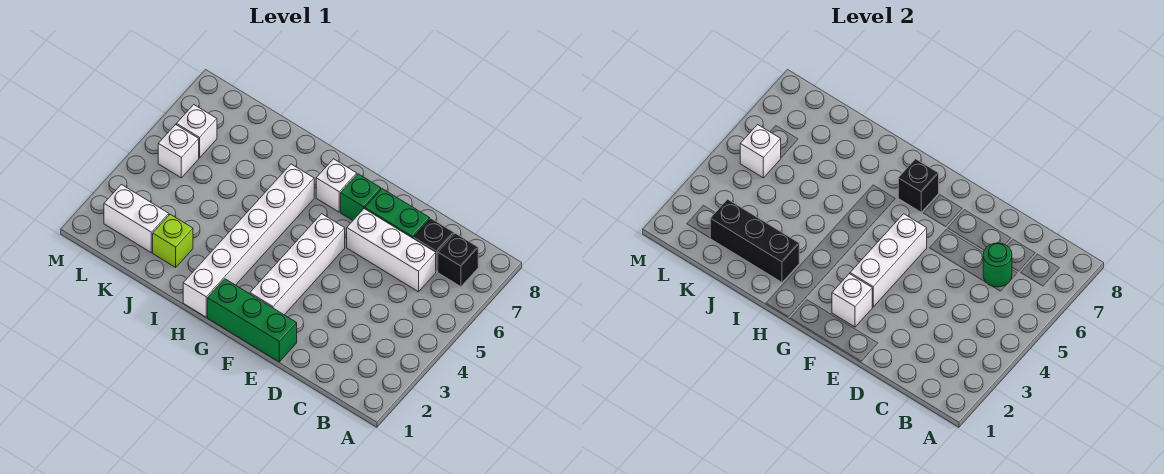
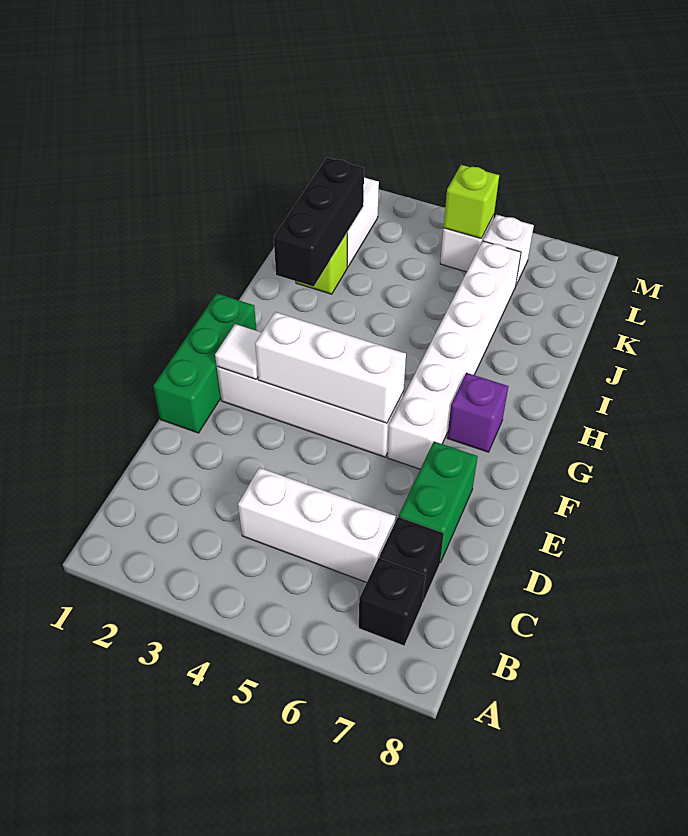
white 1x3 brick [347,209,436,292] -> white 1x3 brick turned to [238,468,396,582]
green 1x1 round brick [983,243,1012,287] -> none
white 1x1 brick [832,274,872,327] -> white 1x1 tile [215,324,261,379]
green 1x1 brick [341,174,381,221] -> none
white 1x1 brick [316,159,357,212] -> purple 1x1 brick [447,373,508,452]
black 1x1 brick [898,159,939,212] -> none
white 1x6 brick [183,164,314,317] -> white 1x6 brick turned to [387,241,521,469]
white 1x1 brick [740,125,781,178] -> lime 1x1 brick [444,165,499,238]

